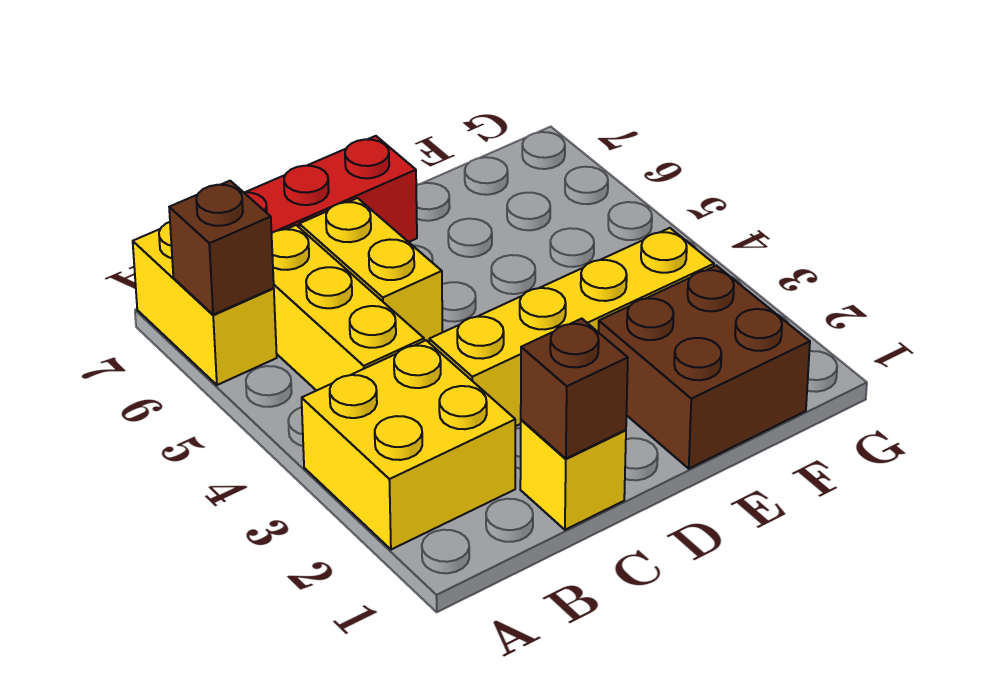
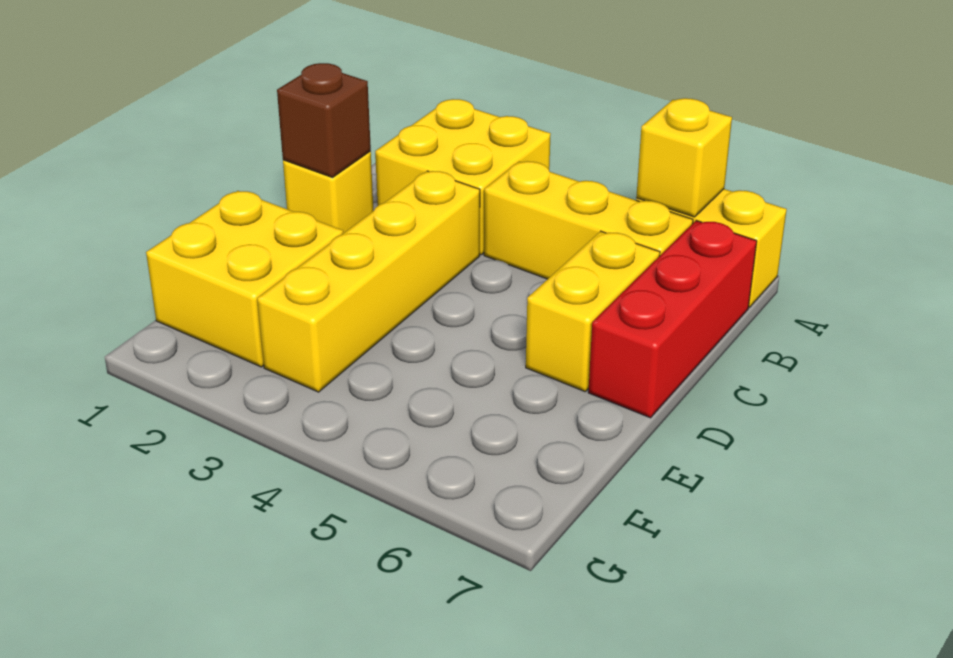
brown 1x1 brick [169,181,274,315] -> yellow 1x1 brick [636,98,732,217]
yellow 1x2 brick [299,198,442,342] -> yellow 1x2 brick turned to [526,231,660,391]
brown 2x2 brick [599,266,810,469] -> yellow 2x2 brick [146,191,343,367]

